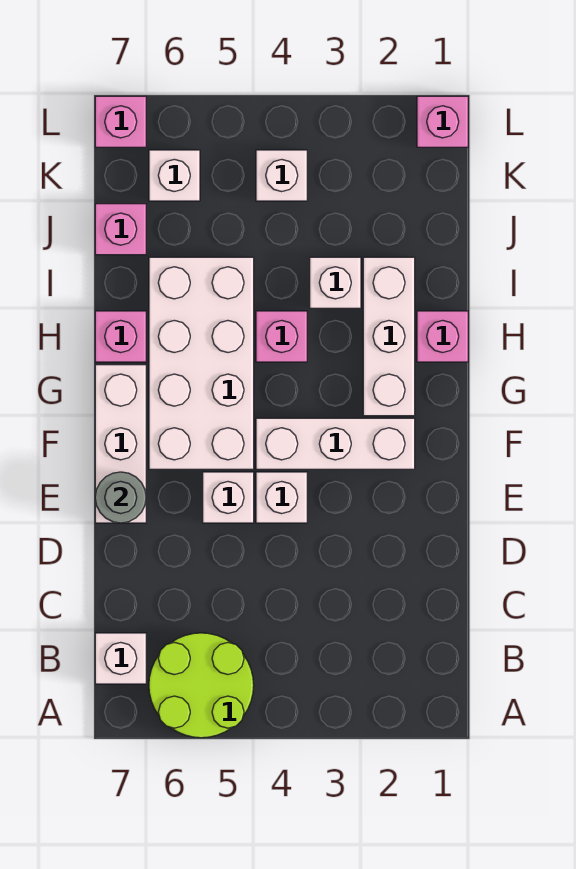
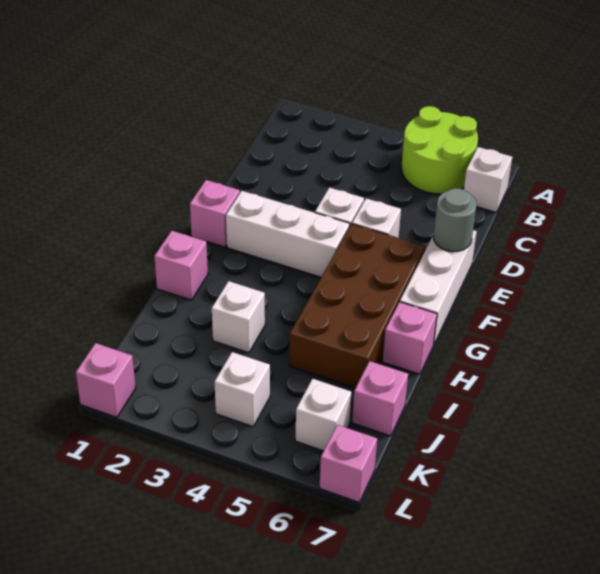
white 2x4 brick [149,257,254,469] -> brown 2x4 brick [289,224,425,388]
white 1x3 brick [363,257,415,416] -> none
pink 1x1 brick [256,311,307,362] -> pink 1x1 brick moved to [190,180,240,247]

